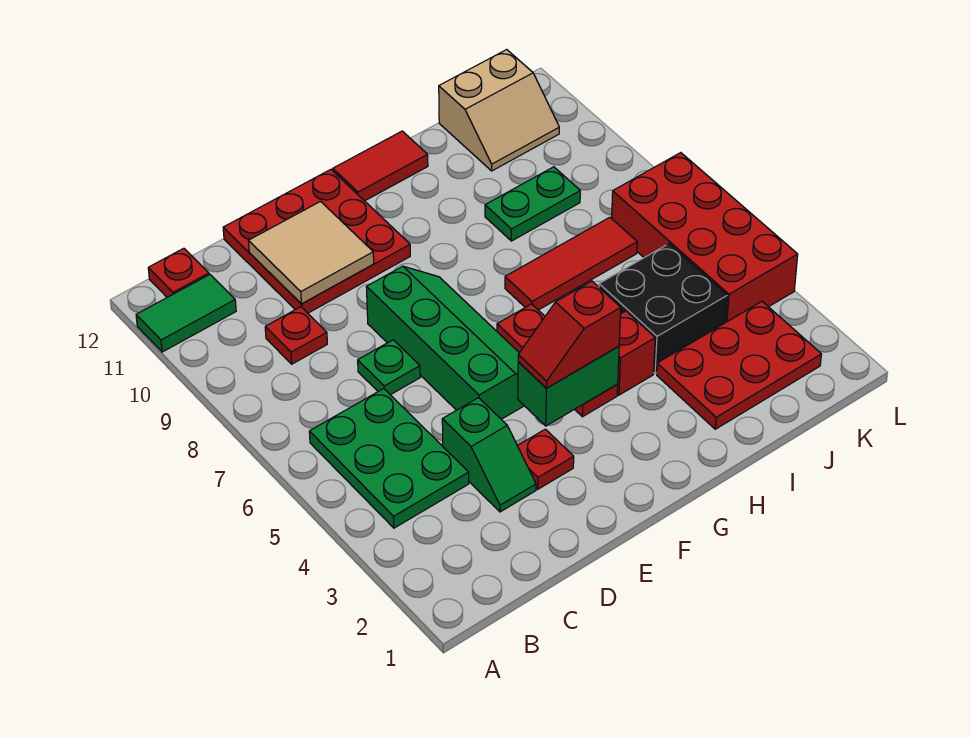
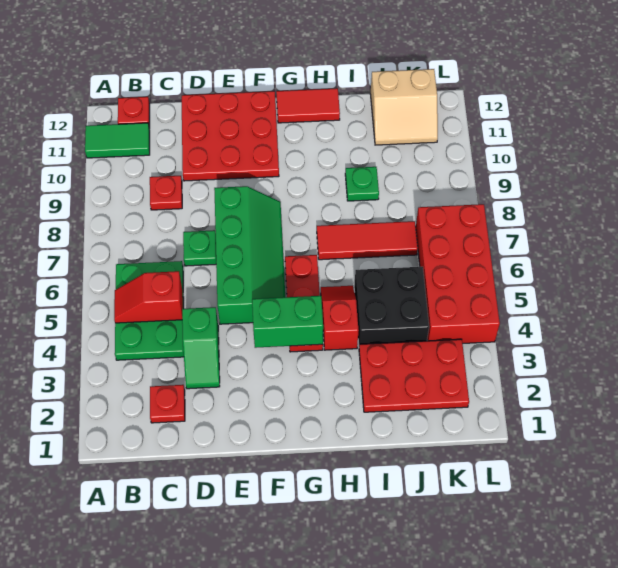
tan 2x2 tile [249,202,374,304] -> none
red 1x1 plate [518,429,574,489] -> red 1x1 plate moved to [150,385,185,423]
red 1x2 slope [518,281,621,388] -> red 1x2 slope moved to [114,271,183,323]
green 1x2 plate [485,167,580,241] -> green 1x1 plate [345,167,379,201]

